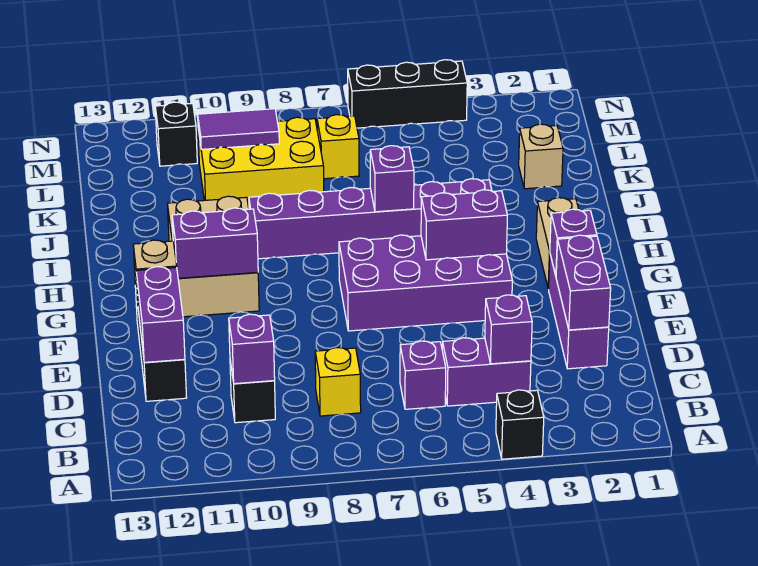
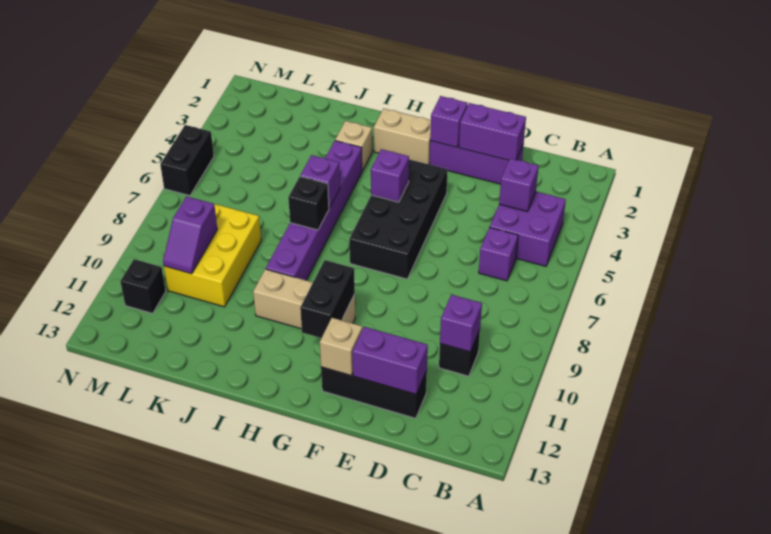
black 1x1 brick [496,390,544,459] -> black 1x1 brick moved to [288,176,329,230]
purple 1x2 brick [442,338,531,406] -> purple 2x2 brick [490,192,566,266]
yellow 1x1 brick [315,348,361,416] -> none
purple 2x4 brick [339,235,512,331] -> black 2x4 brick [349,159,448,279]
purple 1x2 brick [421,190,507,260] -> purple 1x1 brick [371,149,409,202]
tan 2x3 brick [167,196,259,317] -> tan 1x3 brick [253,269,355,329]
purple 1x2 brick [172,208,258,278] -> black 1x2 brick [300,260,355,338]
tan 1x1 brick [519,124,563,189] -> tan 1x1 brick moved to [335,121,372,171]
yellow 1x1 brick [317,115,359,179] -> none
purple 1x2 tile [198,109,279,149] -> purple 1x2 slope [163,196,217,274]
black 1x3 brick [348,60,467,128] -> black 1x2 brick [160,125,214,196]

